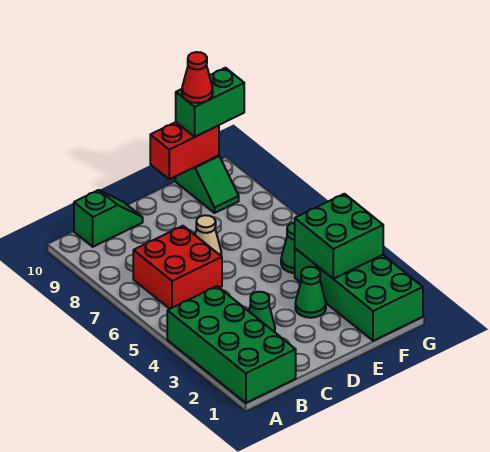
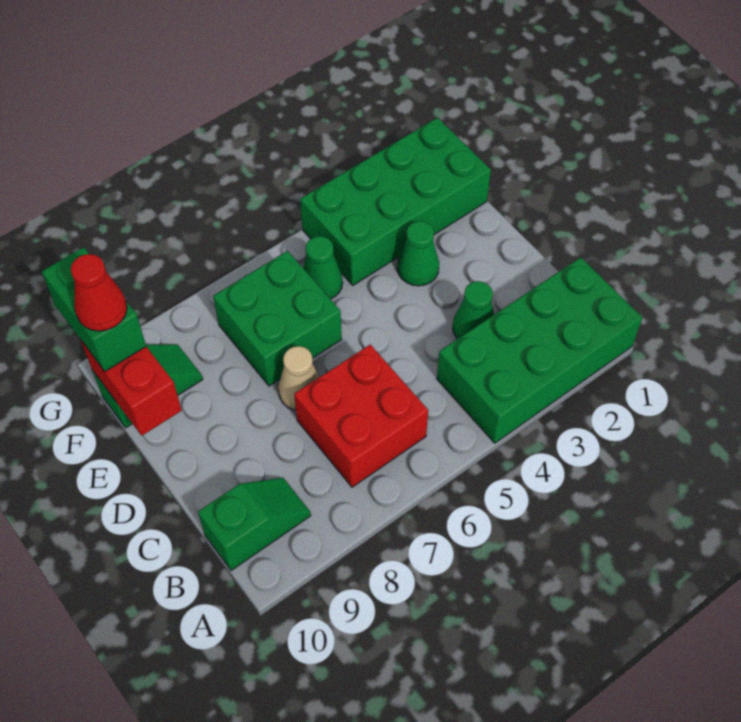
green 1x2 slope [74,190,143,247] -> green 1x2 slope turned to [198,478,311,571]
green 2x2 brick [295,194,383,279] -> green 2x2 brick moved to [213,251,342,386]

